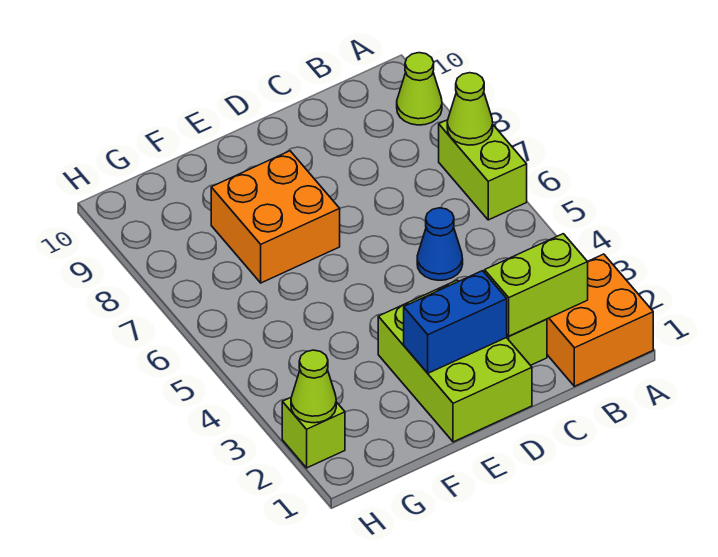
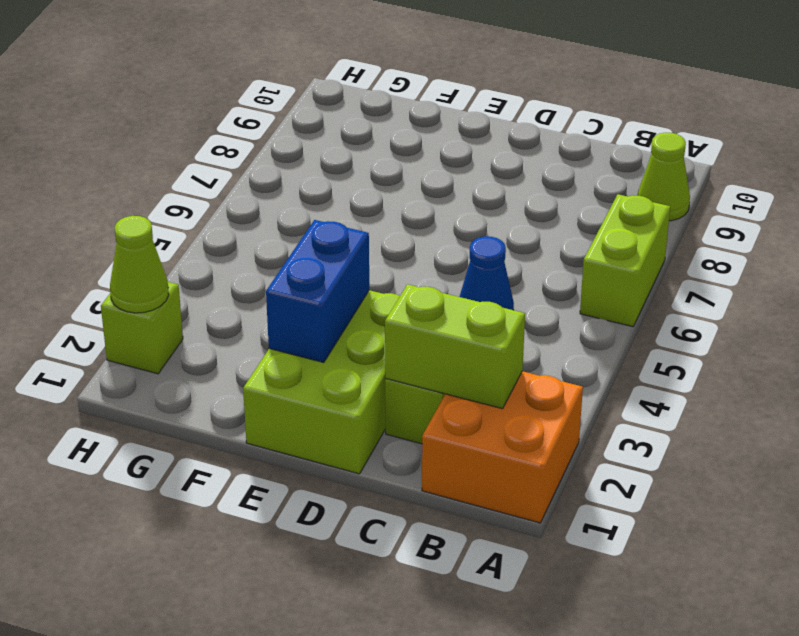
lime 1x1 cone [447,73,493,145] -> none
blue 1x2 brick [404,271,507,373] -> blue 1x2 brick turned to [266,220,369,362]
orange 2x2 brick [211,151,340,283] -> none

